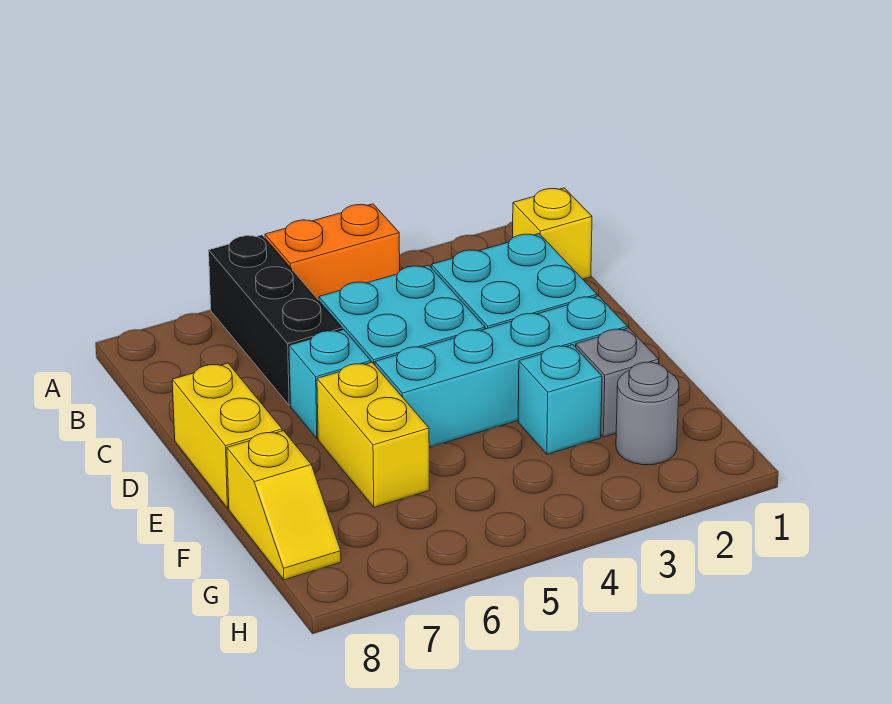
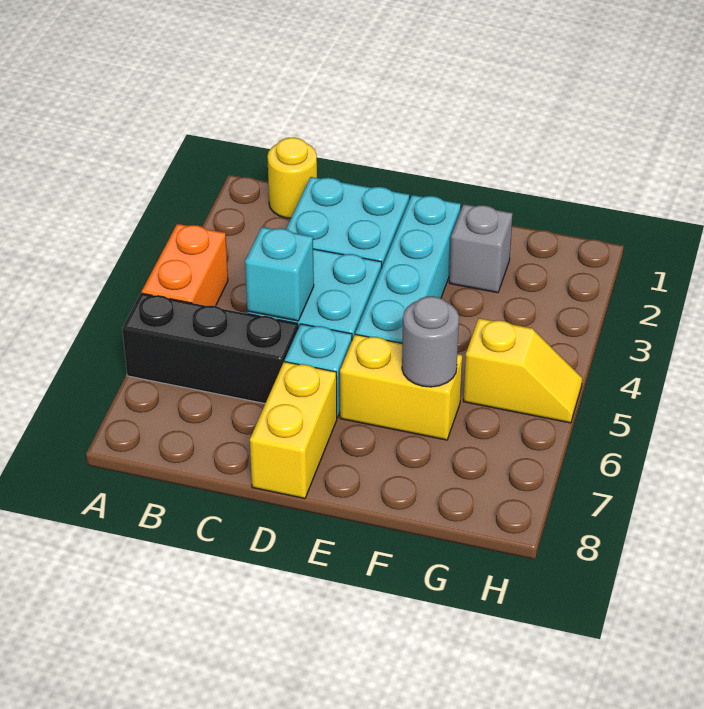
yellow 1x1 brick [513,188,592,279] -> yellow 1x1 round brick [267,137,317,218]
yellow 1x2 brick [172,363,282,508] -> yellow 1x2 brick turned to [250,362,337,499]
cyan 1x1 brick [518,345,602,454] -> cyan 1x1 brick moved to [245,227,314,321]
yellow 1x2 slope [227,431,341,580] -> yellow 1x2 slope moved to [463,318,582,423]
grey 1x1 round brick [616,362,679,465] -> grey 1x1 round brick moved to [402,296,459,387]

